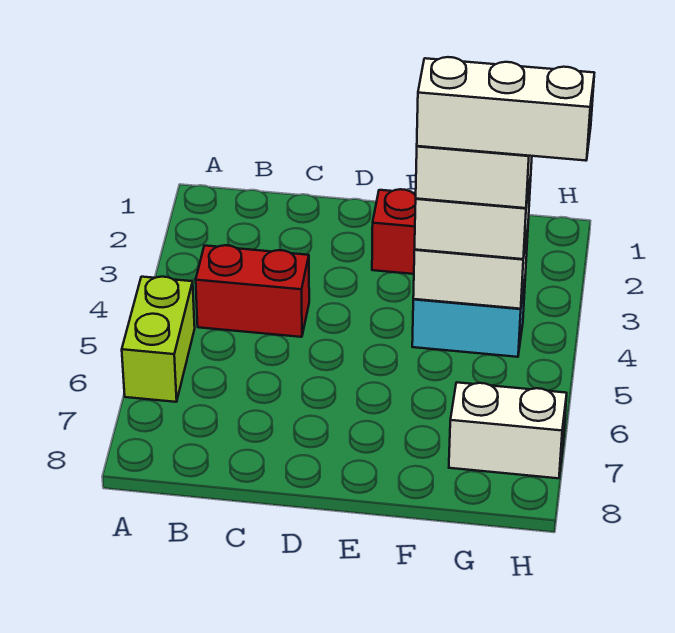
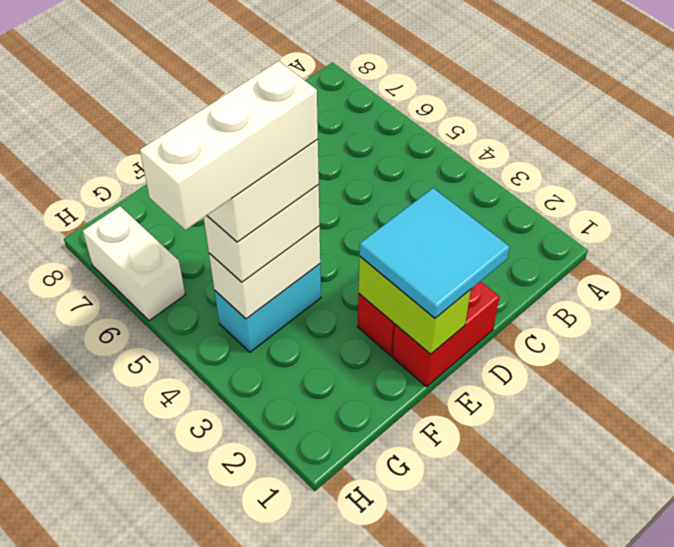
lime 1x2 brick [122,277,195,402] -> lime 1x2 brick moved to [359,257,471,354]
red 1x2 brick [196,245,309,337] -> red 1x2 brick moved to [392,281,500,387]
none -> cyan 2x2 tile [360,188,510,318]
white 1x2 brick [449,383,567,478] -> white 1x2 brick turned to [83,206,185,321]

